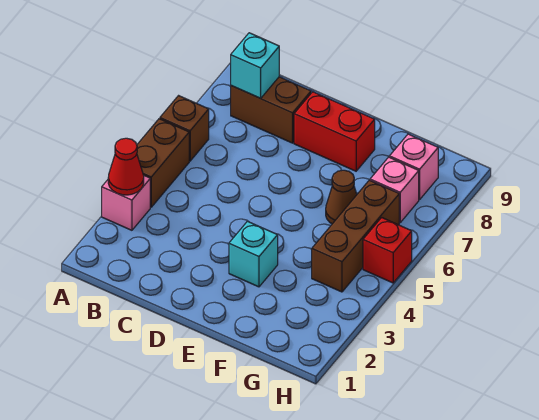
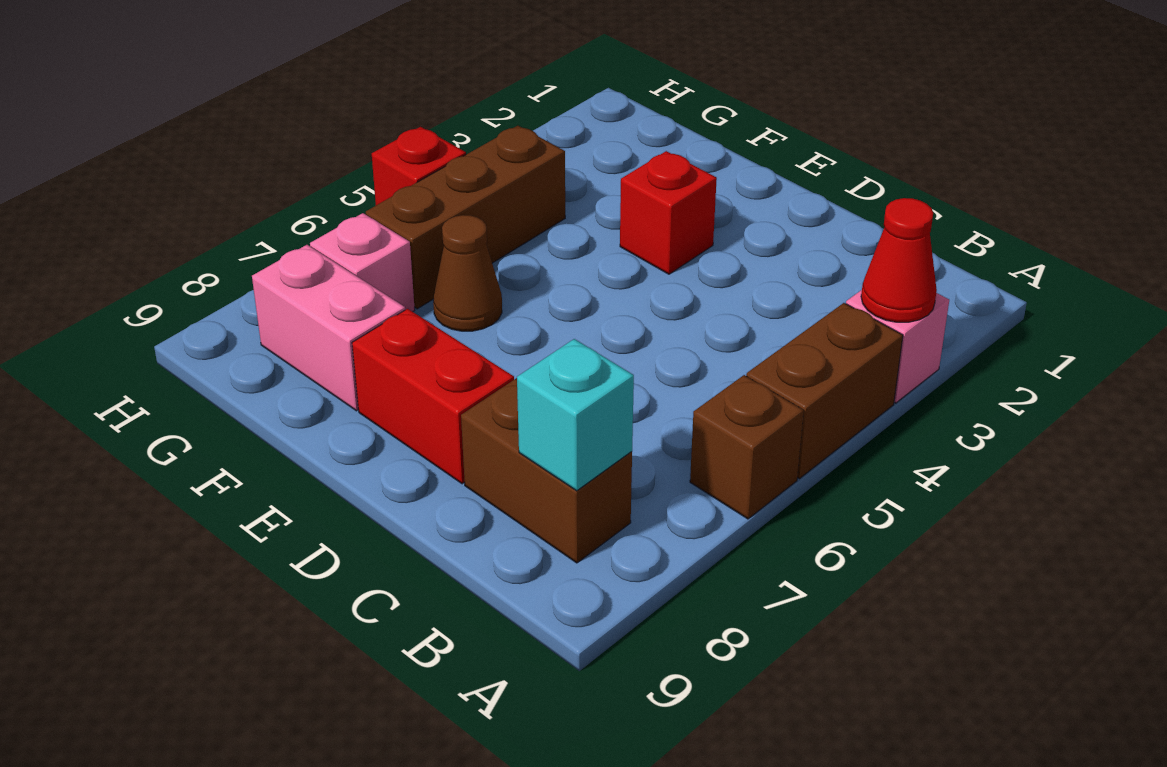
cyan 1x1 brick [229,221,278,287] -> red 1x1 brick [620,151,717,274]
pink 1x1 brick [389,134,438,199] -> pink 1x2 brick [252,245,405,411]

